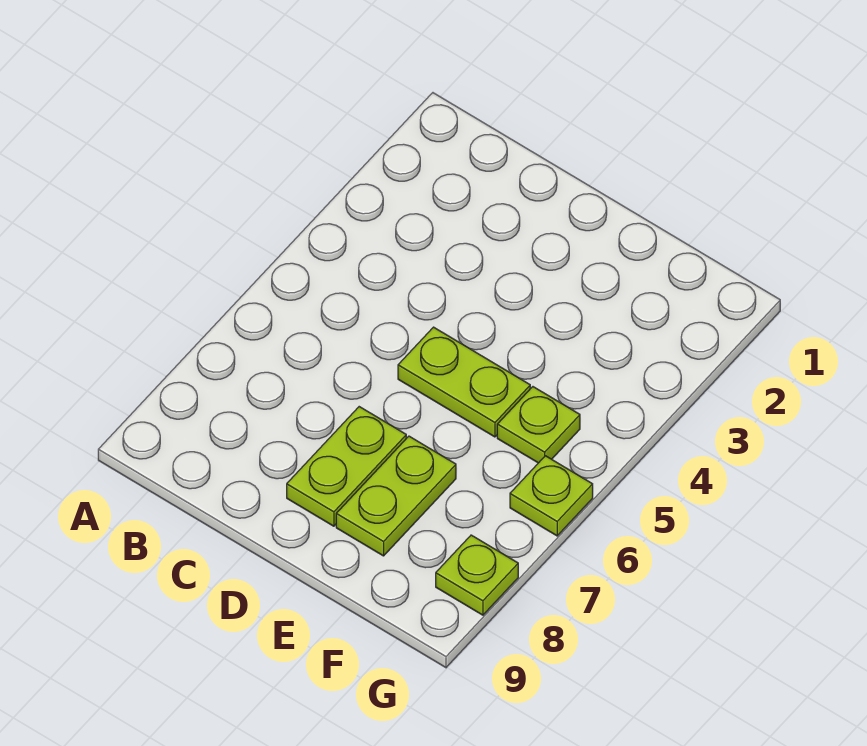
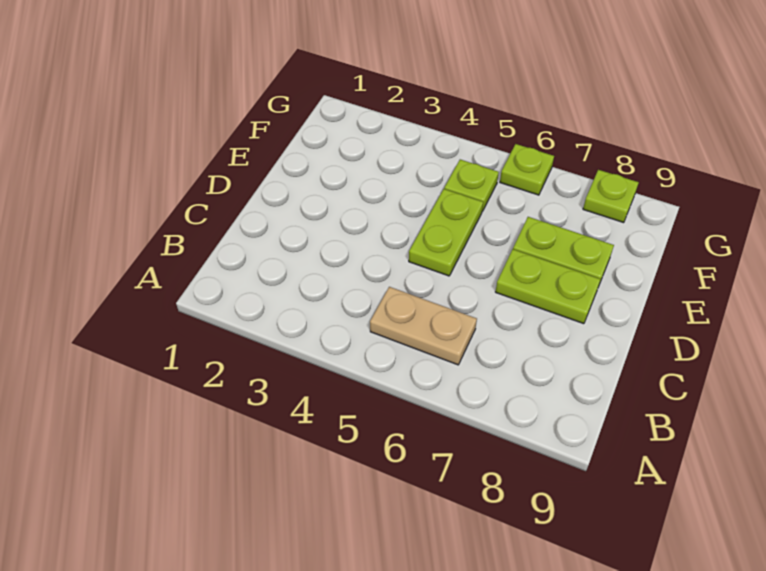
none -> tan 1x2 plate [370,287,477,365]

